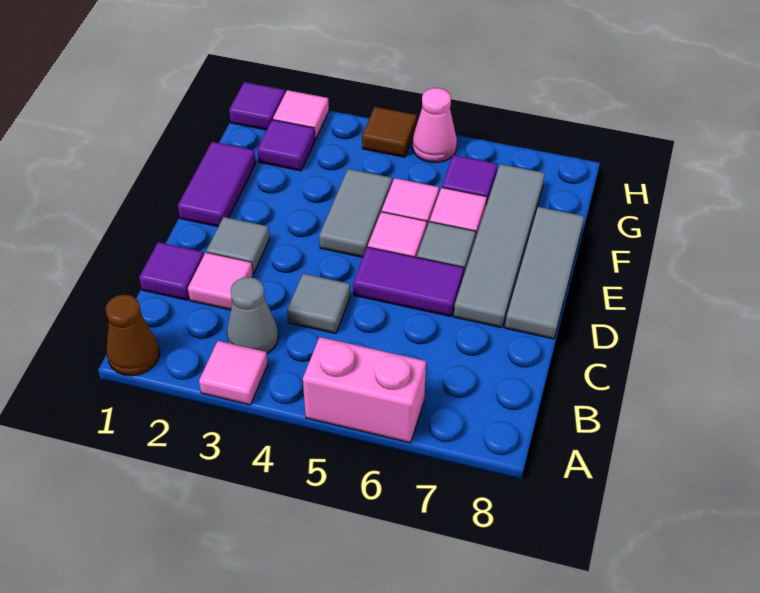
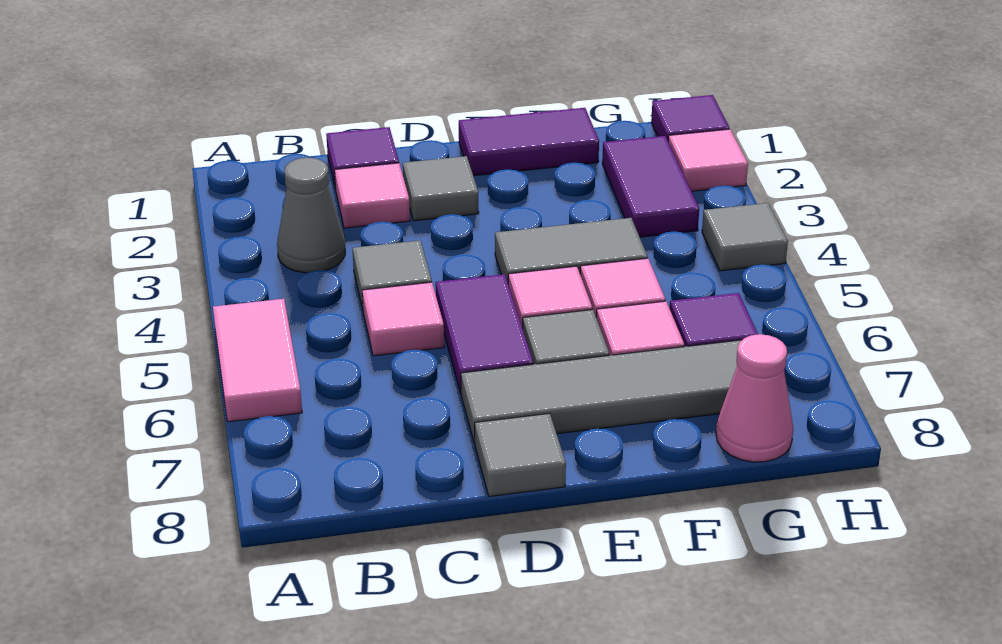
brown 1x1 cone [106,295,159,376] -> none
pink 1x1 tile [199,341,268,405] -> pink 1x1 tile moved to [362,282,444,356]
pink 1x2 brick [303,337,426,443] -> pink 1x2 tile [213,299,302,422]
grey 1x3 tile [505,207,584,339] -> grey 1x1 tile [475,413,566,496]
purple 1x1 tile [257,120,315,171] -> purple 1x2 tile [602,136,699,237]
brown 1x1 tile [362,107,417,157] -> grey 1x1 tile [702,203,788,271]
pink 1x1 cone [412,88,457,163] -> pink 1x1 cone moved to [716,334,793,462]

